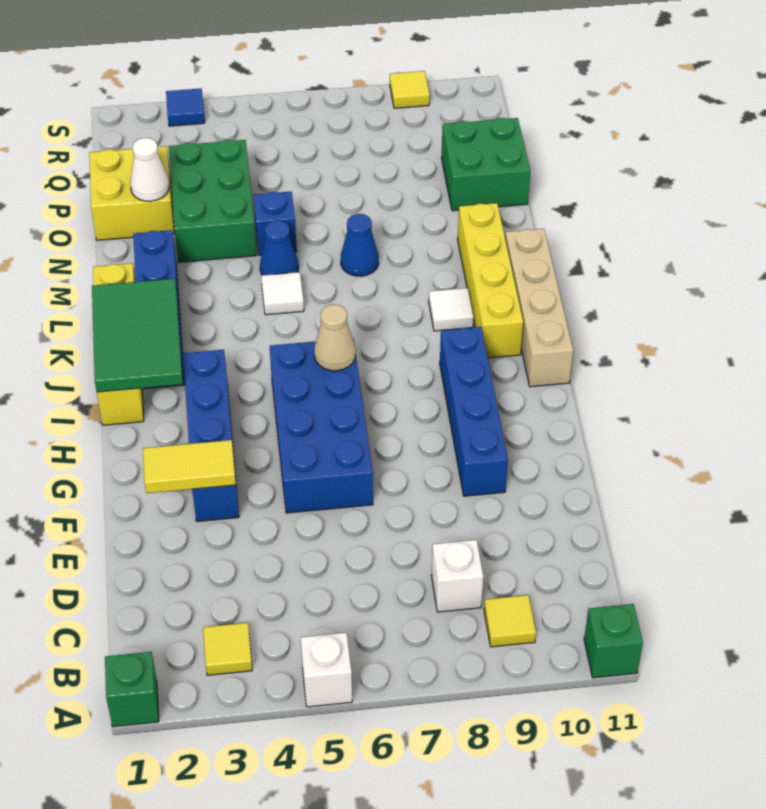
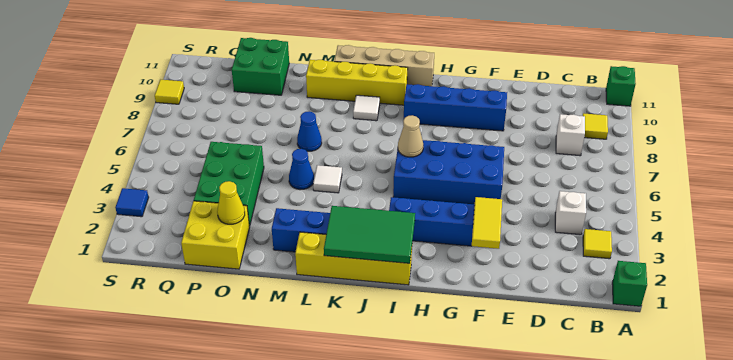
white 1x1 brick [301,633,352,707] -> white 1x1 brick moved to [555,191,586,235]
green 2x3 brick [169,140,257,262] -> green 2x3 brick turned to [194,142,264,226]
blue 1x1 brick [253,192,297,256] -> none
white 1x1 cone [130,138,169,201] -> yellow 1x1 cone [217,181,245,224]

